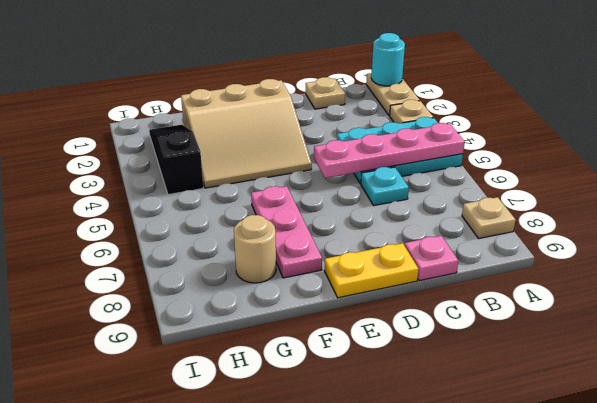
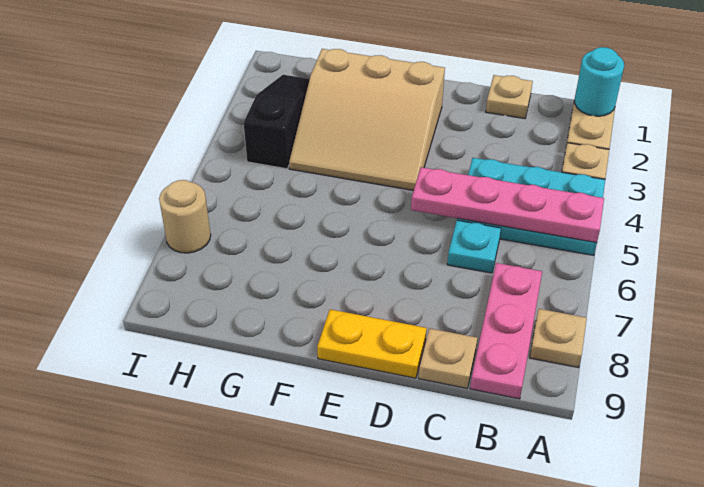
pink 1x1 plate [404,236,458,281] -> tan 1x1 plate [419,328,477,388]
pink 1x3 plate [251,186,322,278] -> pink 1x3 plate moved to [470,263,542,399]
tan 1x1 round brick [234,215,276,283] -> tan 1x1 round brick moved to [159,180,211,253]

